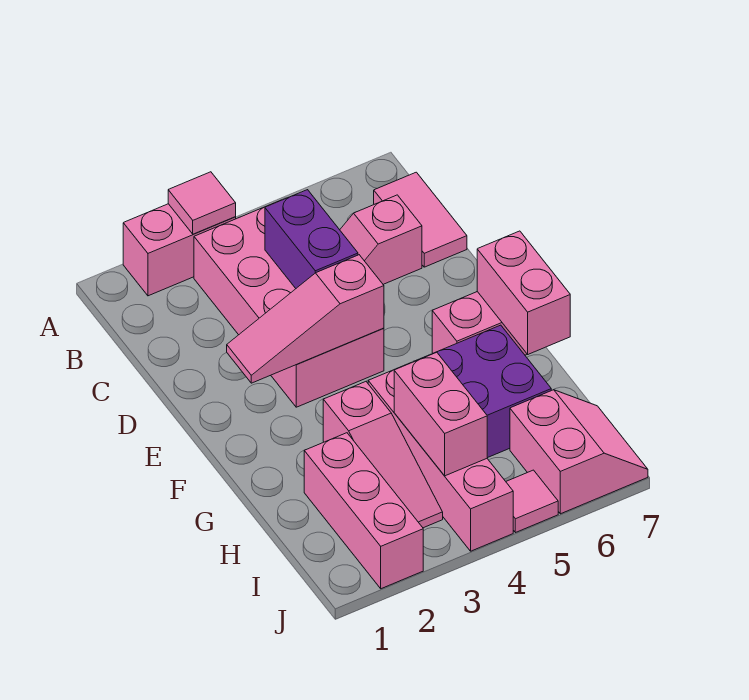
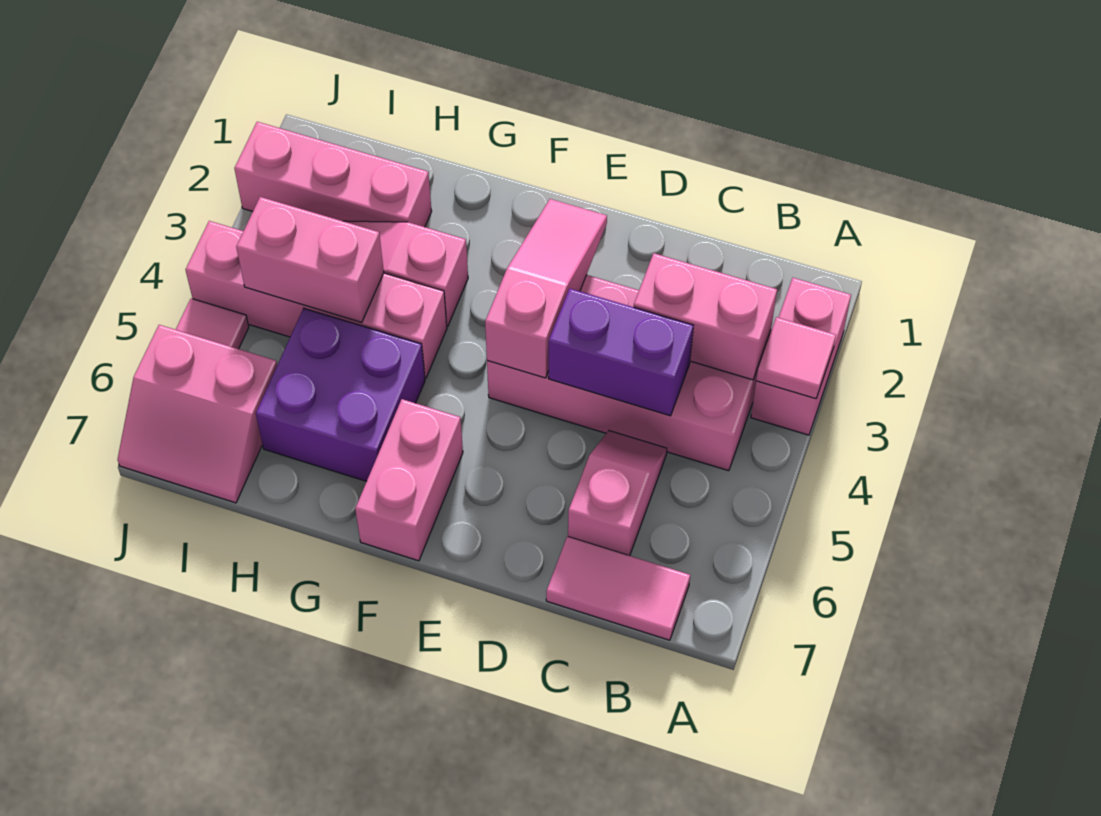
pink 1x2 brick [477,231,570,354] -> pink 1x2 brick moved to [634,253,777,380]

